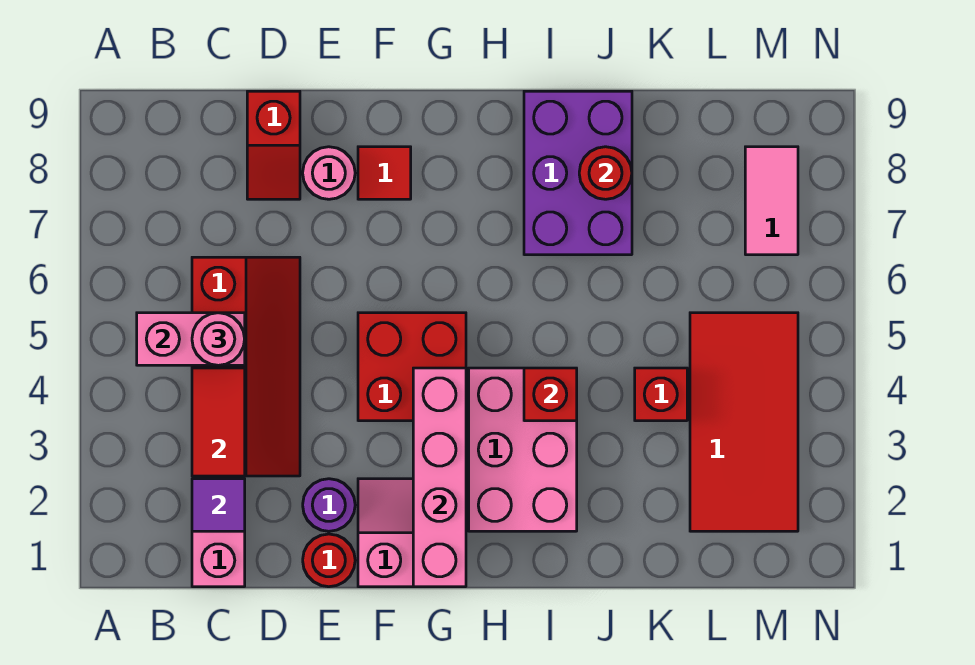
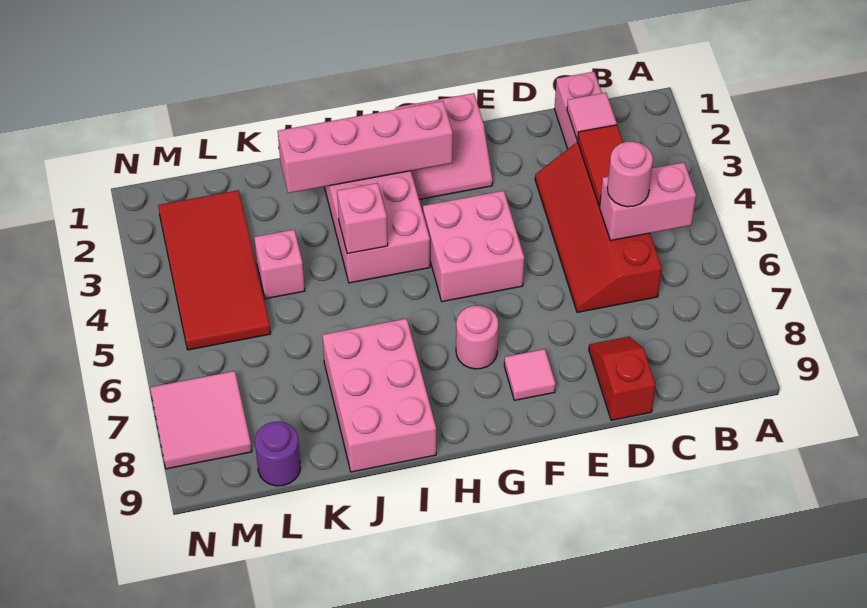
purple 1x1 tile [192,479,245,531] -> pink 1x1 tile [567,93,617,140]
red 1x1 round brick [303,534,355,587] -> none
purple 1x1 round brick [303,479,355,531] -> purple 1x1 round brick moved to [255,422,301,486]
pink 1x1 round brick [303,147,355,199] -> pink 1x1 round brick moved to [456,306,498,369]
red 2x2 brick [358,313,466,421] -> pink 2x2 brick [423,191,524,302]
red 1x1 tile [358,147,411,199] -> pink 1x1 tile [504,349,556,400]
pink 1x4 brick [413,368,466,587] -> pink 1x4 brick turned to [278,101,453,193]
red 1x1 brick [524,368,577,421] -> pink 1x1 brick [337,183,388,254]
purple 2x3 brick [524,91,632,255] -> pink 2x3 brick [322,319,436,472]
red 1x1 round brick [579,147,632,199] -> none
red 1x1 brick [635,368,687,421] -> pink 1x1 brick [254,230,305,299]
pink 1x2 tile [745,147,798,255] -> pink 2x2 tile [150,371,252,469]

